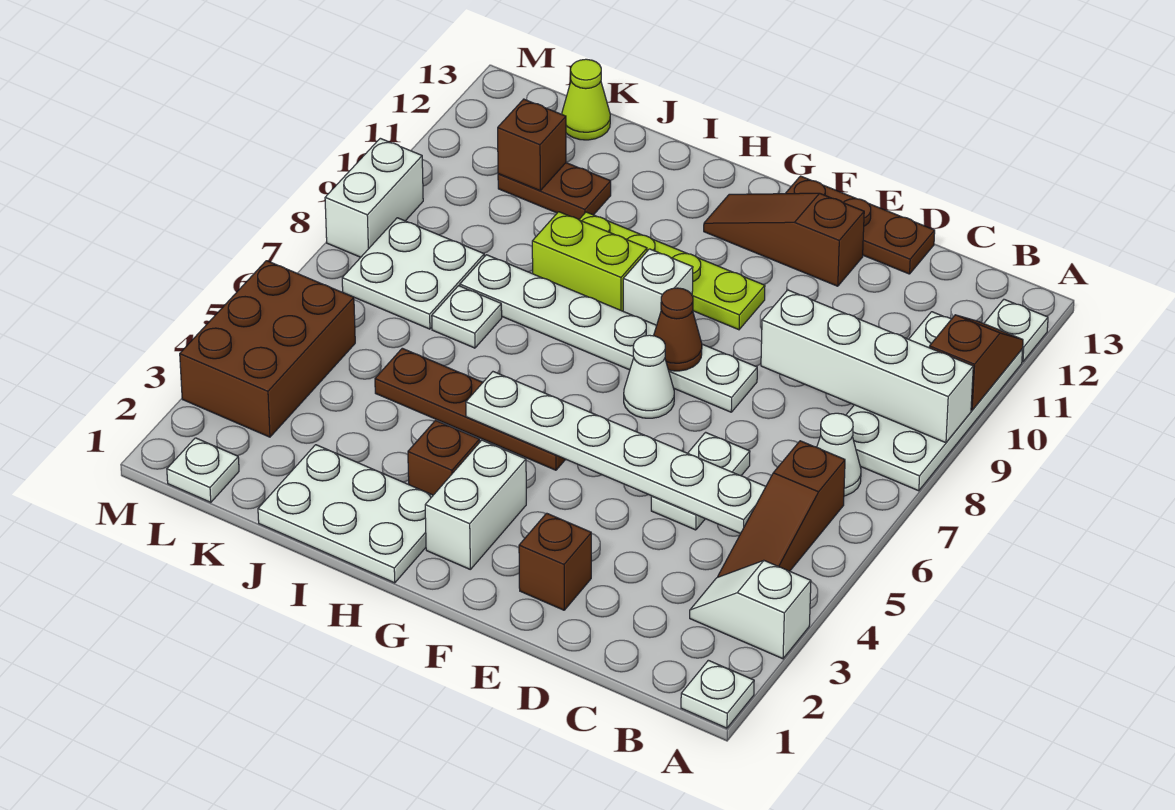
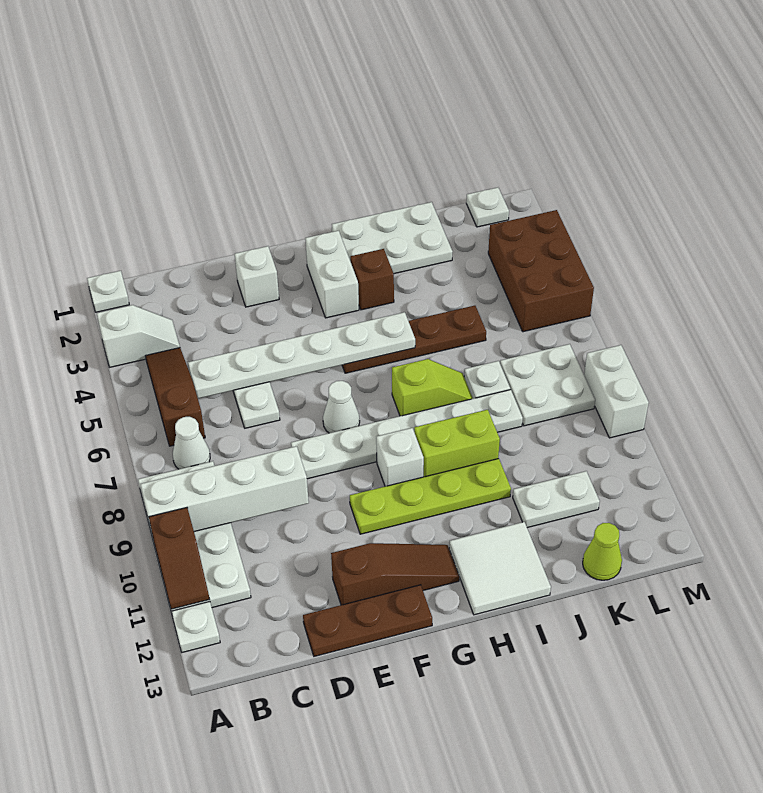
brown 1x1 brick [519,513,591,610] -> white 1x1 brick [235,246,279,307]
brown 1x1 cone [654,288,702,371] -> none
none -> lime 1x2 slope [392,359,473,416]
none -> white 2x2 tile [449,522,551,615]
brown 1x2 plate [498,163,611,220] -> white 1x2 plate [513,471,600,528]
brown 1x1 brick [498,99,566,190] -> none

